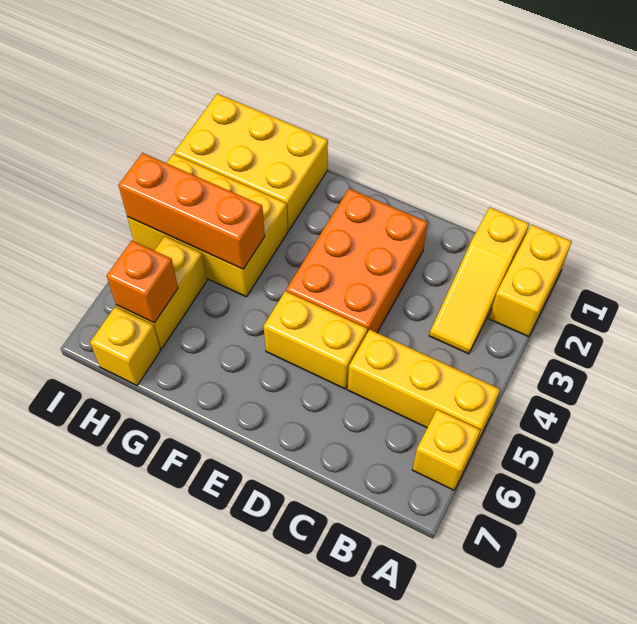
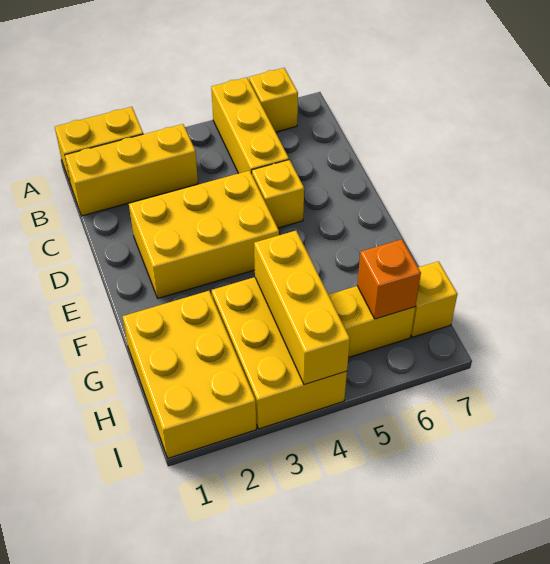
yellow 1x3 slope [429,207,529,354] -> yellow 1x3 brick [65,124,198,216]
orange 2x3 brick [286,189,428,333] -> yellow 2x3 brick [129,171,279,298]
yellow 1x2 brick [264,291,367,389] -> yellow 1x1 brick [252,160,304,228]
orange 1x3 brick [119,153,265,269] -> yellow 1x3 brick [254,231,350,385]

